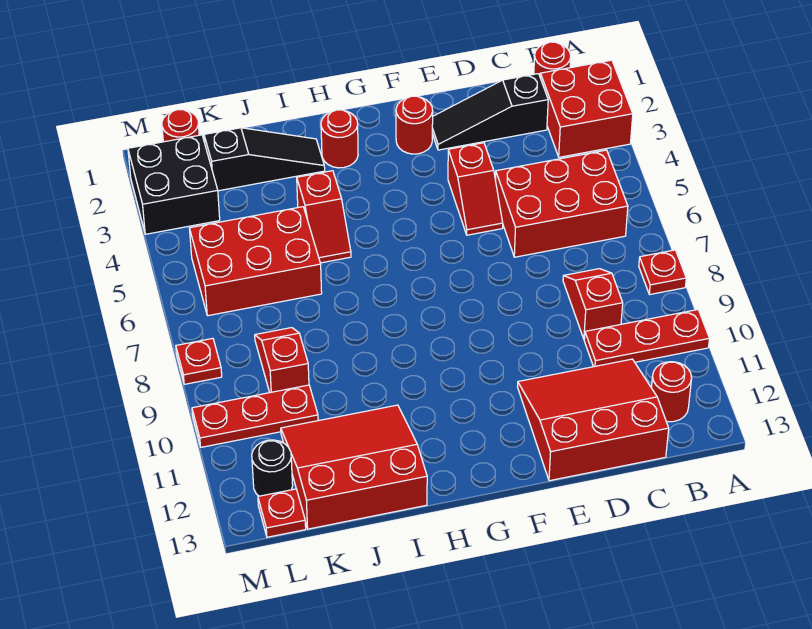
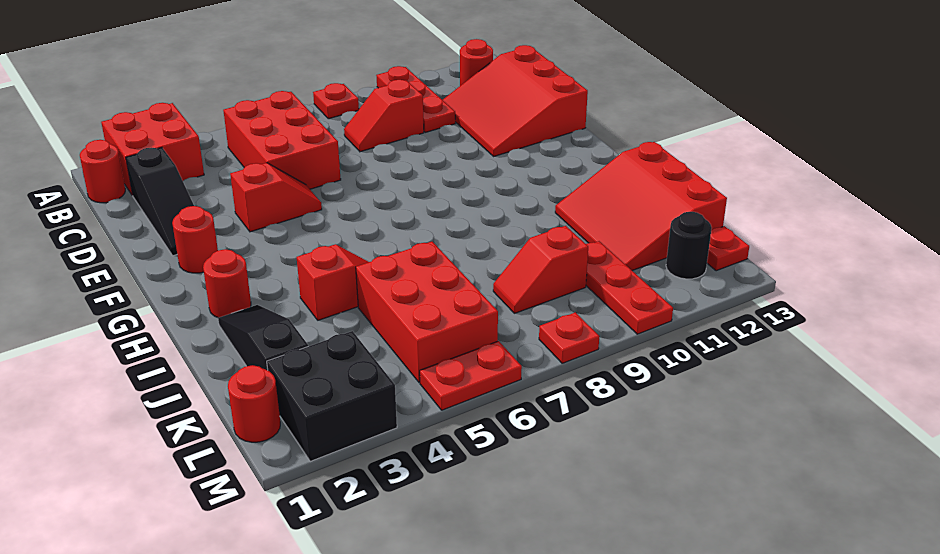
none -> red 1x2 plate [420,341,522,410]

